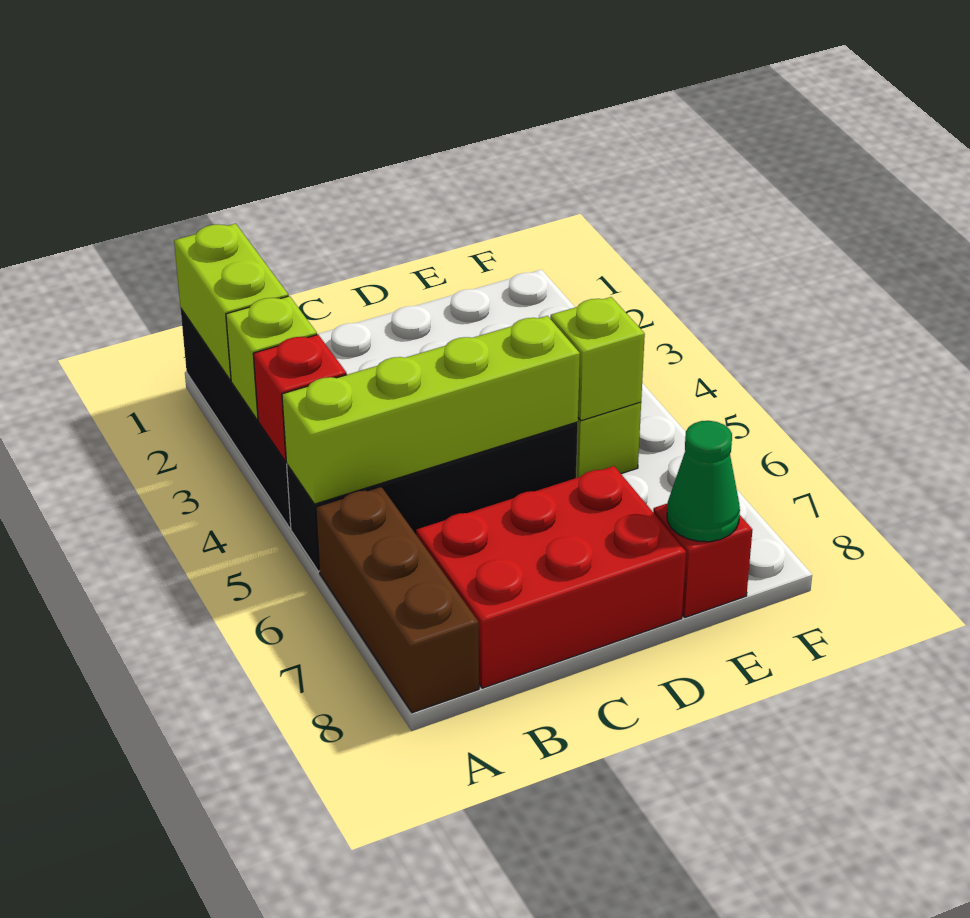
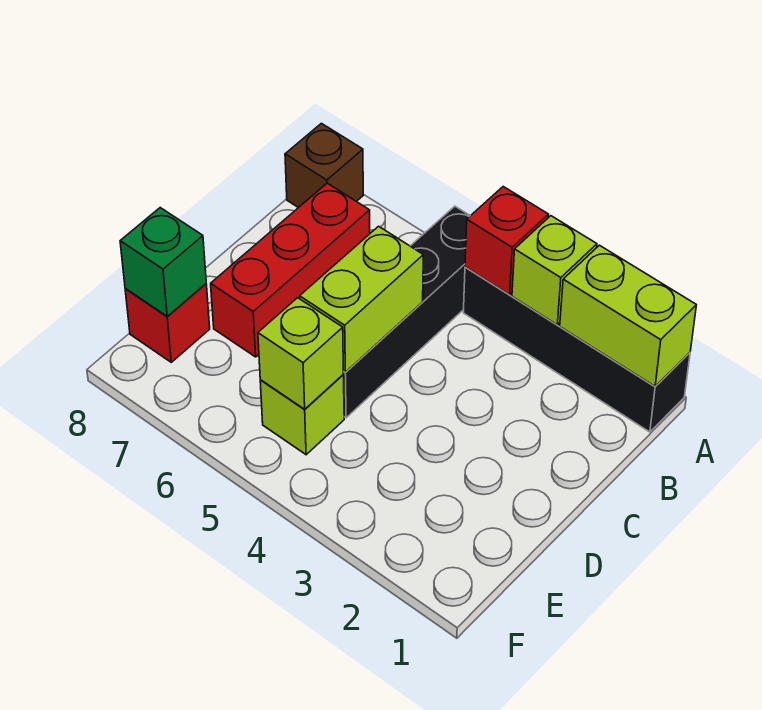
lime 1x4 brick [282,316,580,504] -> lime 1x2 brick [300,226,423,372]
brown 1x3 brick [316,487,479,713] -> brown 1x1 brick [285,123,363,208]
red 2x3 brick [416,466,686,688] -> red 1x3 brick [211,183,370,357]
green 1x1 cone [667,421,740,542] -> green 1x1 brick [120,208,206,316]

